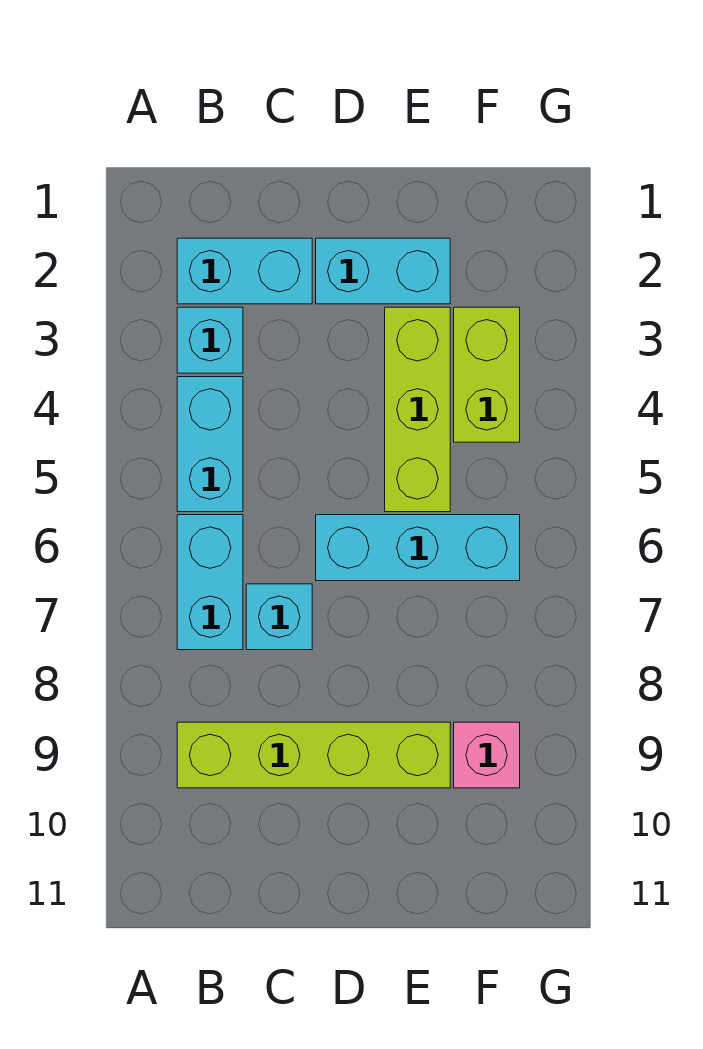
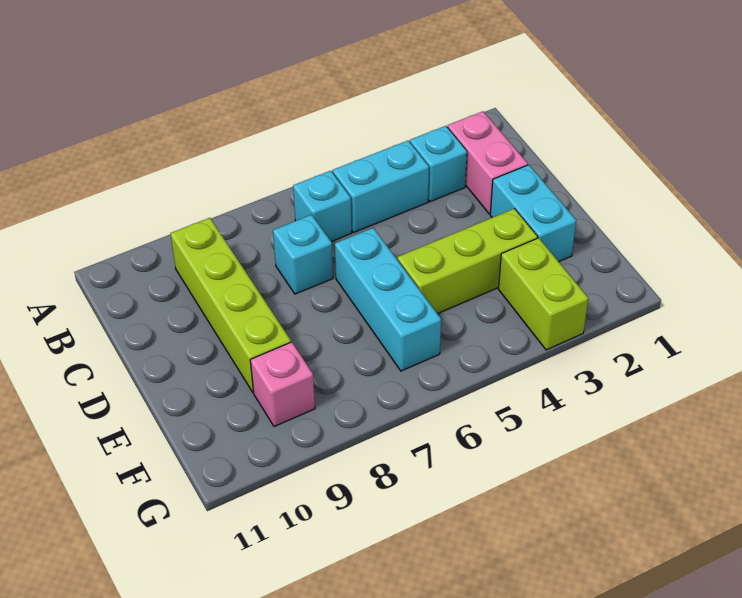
cyan 1x2 brick [177,238,312,304] -> pink 1x2 brick [448,111,528,214]
cyan 1x2 brick [177,515,243,650] -> cyan 1x1 brick [293,171,352,242]
lime 1x2 brick [454,307,520,442] -> lime 1x2 brick turned to [499,238,588,350]

